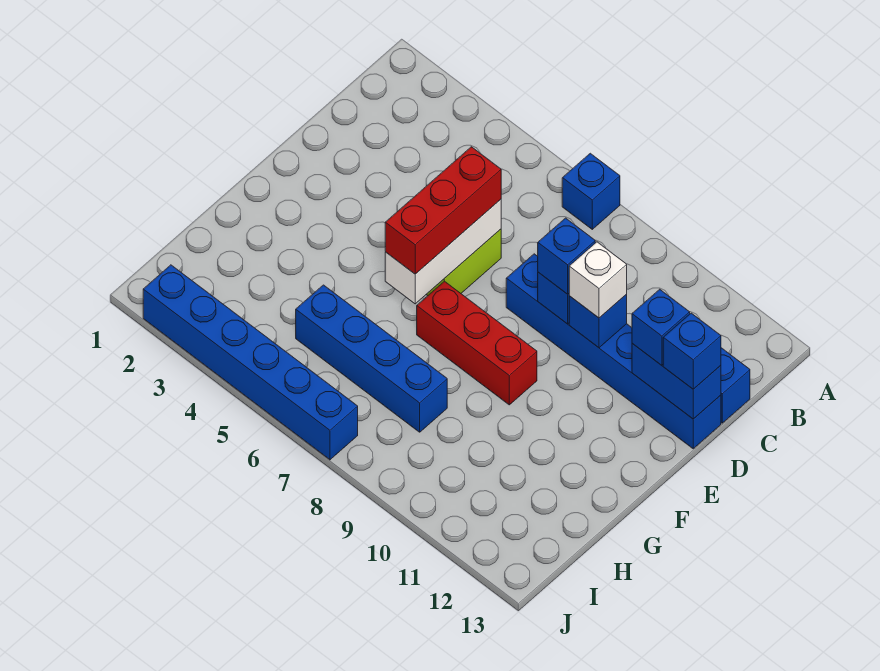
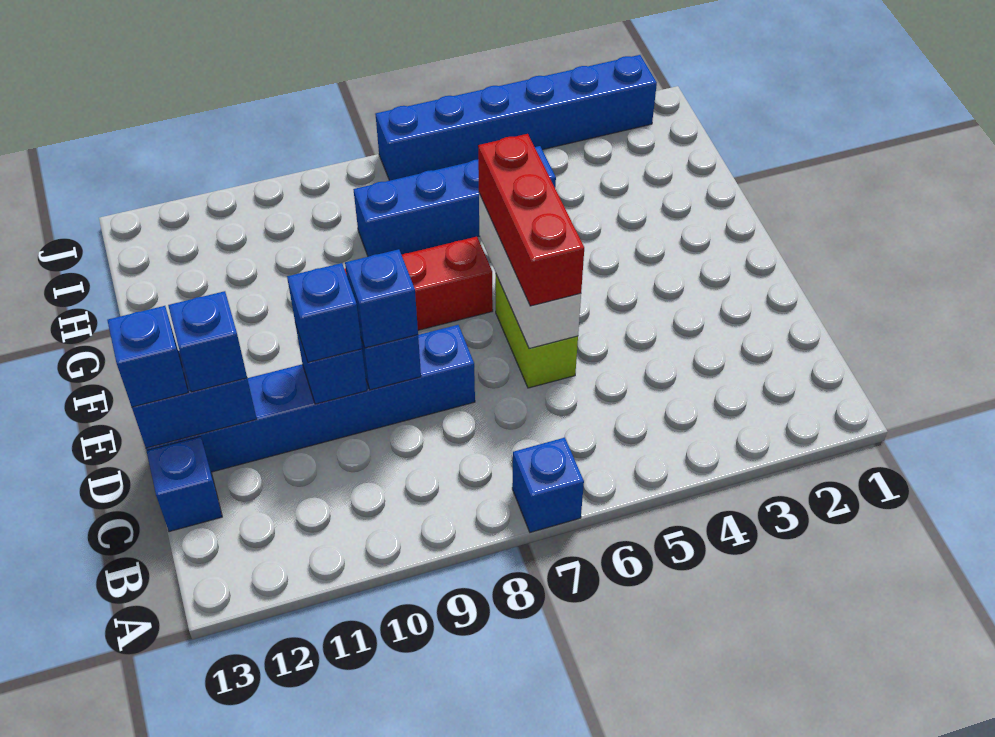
white 1x1 brick [569,242,627,318] -> blue 1x1 brick [287,263,362,362]

